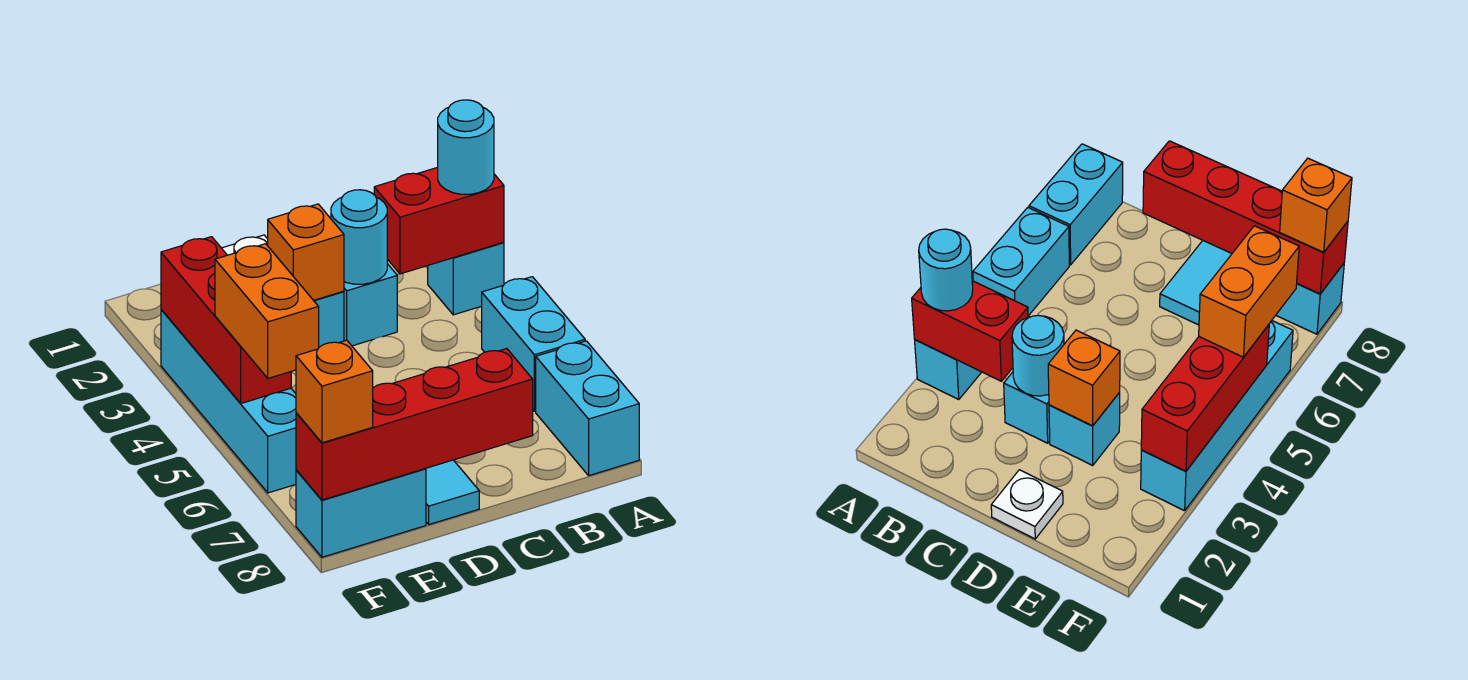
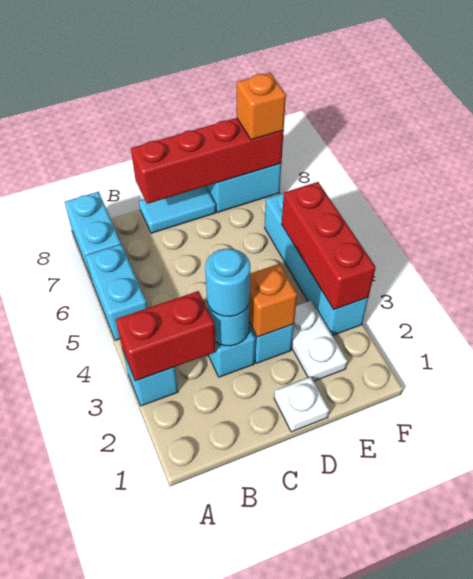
cyan 1x1 round brick [438,100,494,194] -> cyan 1x1 round brick moved to [205,249,250,317]
cyan 1x2 tile [426,460,479,524] -> cyan 1x2 tile turned to [139,186,216,233]
none -> white 1x2 plate [292,301,347,381]
orange 1x2 brick [215,244,319,378] -> none

